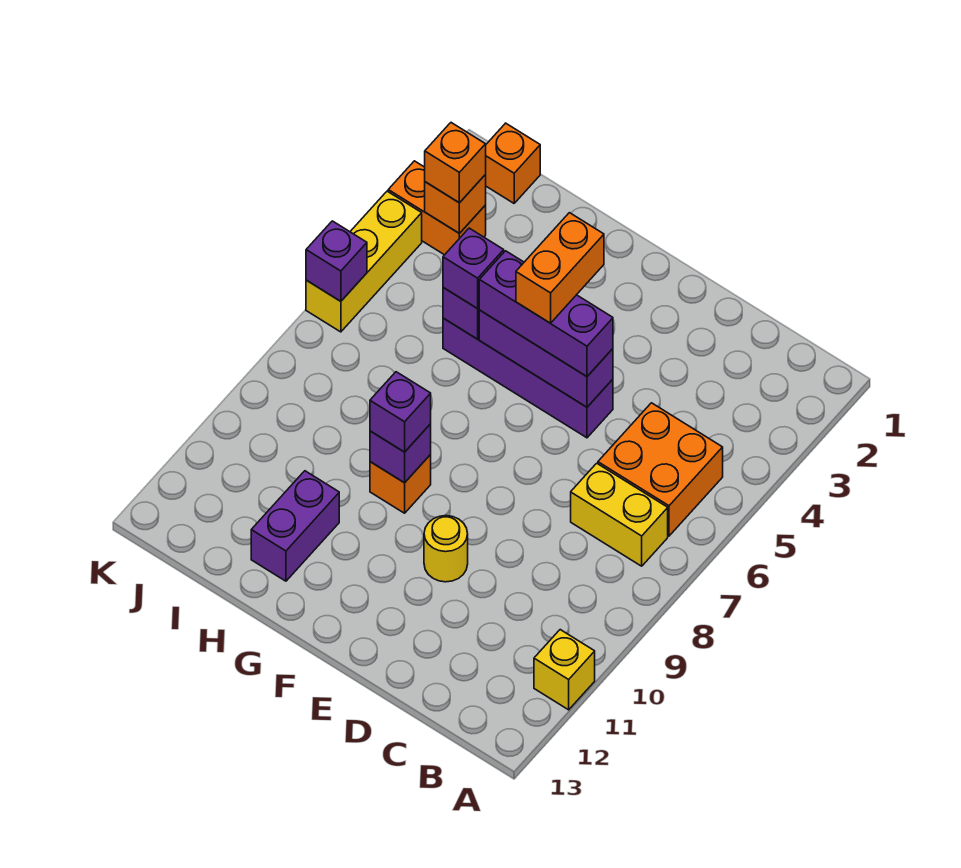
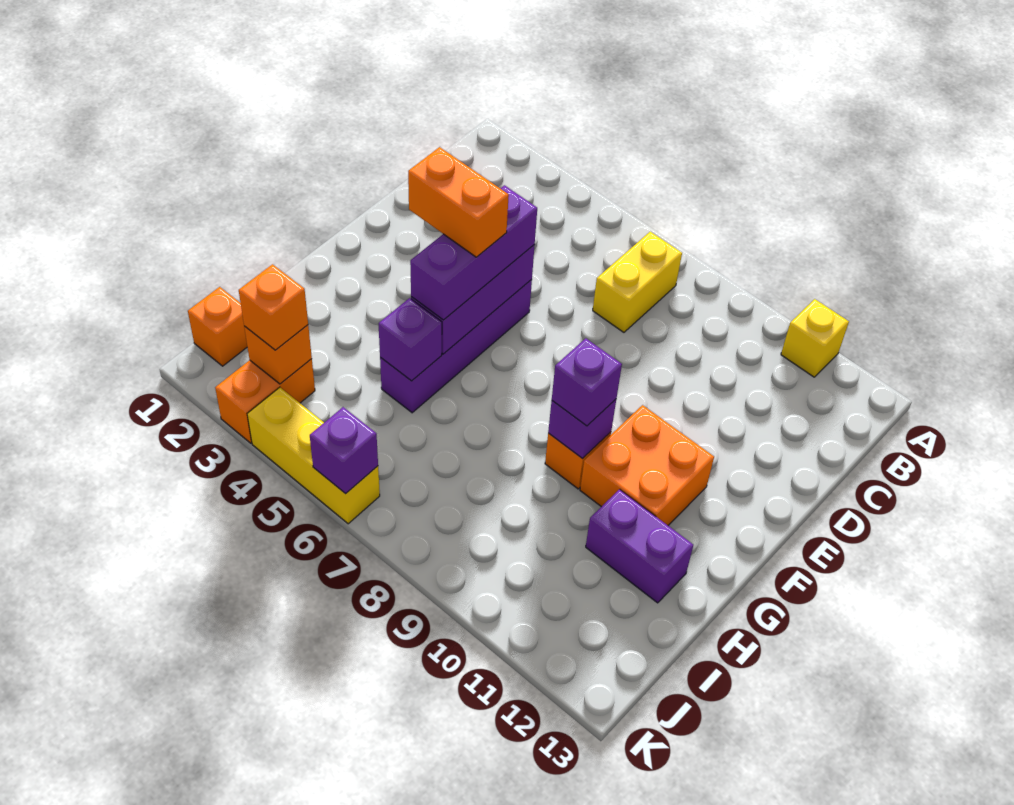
orange 2x2 brick [598,403,723,536] -> orange 2x2 brick moved to [580,405,714,525]
yellow 1x1 round brick [424,516,468,582] -> none
purple 1x1 brick [443,228,504,309] -> none

